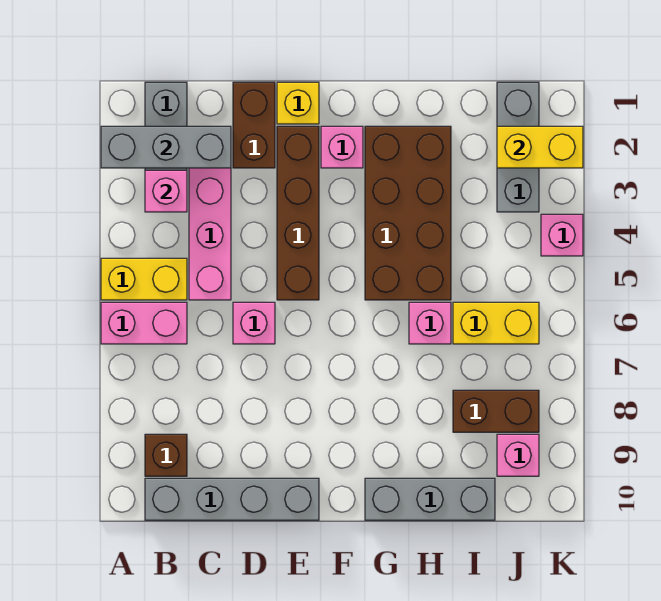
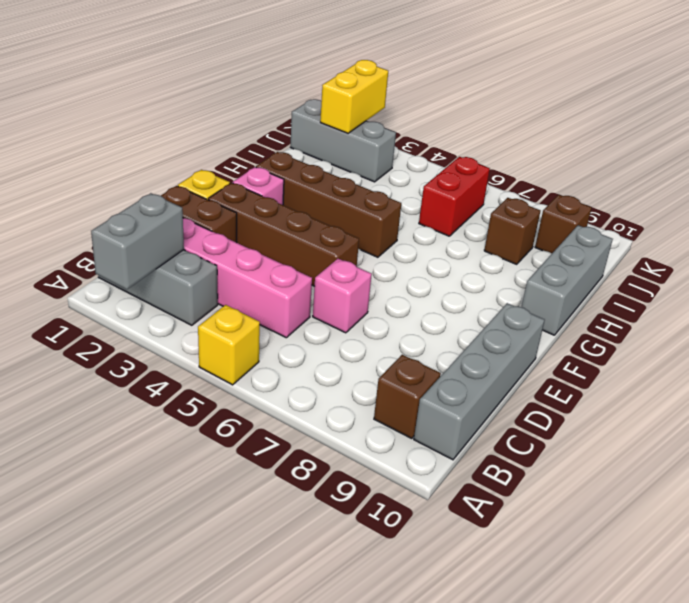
grey 1x3 brick [101,126,231,168] -> grey 1x2 brick [91,193,184,289]
yellow 1x2 brick [101,258,187,300] -> yellow 1x1 brick [198,305,260,385]
pink 1x2 brick [101,302,187,344] -> none
pink 1x1 brick [145,170,187,212] -> none
brown 2x4 brick [365,126,451,300] -> brown 1x4 brick [256,152,401,257]
pink 1x1 brick [409,302,451,344] -> none
yellow 1x2 brick [453,302,539,344] -> red 1x2 brick [419,157,490,236]
brown 1x2 brick [453,390,539,432] -> brown 1x1 brick [484,198,540,264]
pink 1x1 brick [497,434,539,476] -> brown 1x1 brick [535,195,592,253]
pink 1x1 brick [541,214,583,256] -> none

